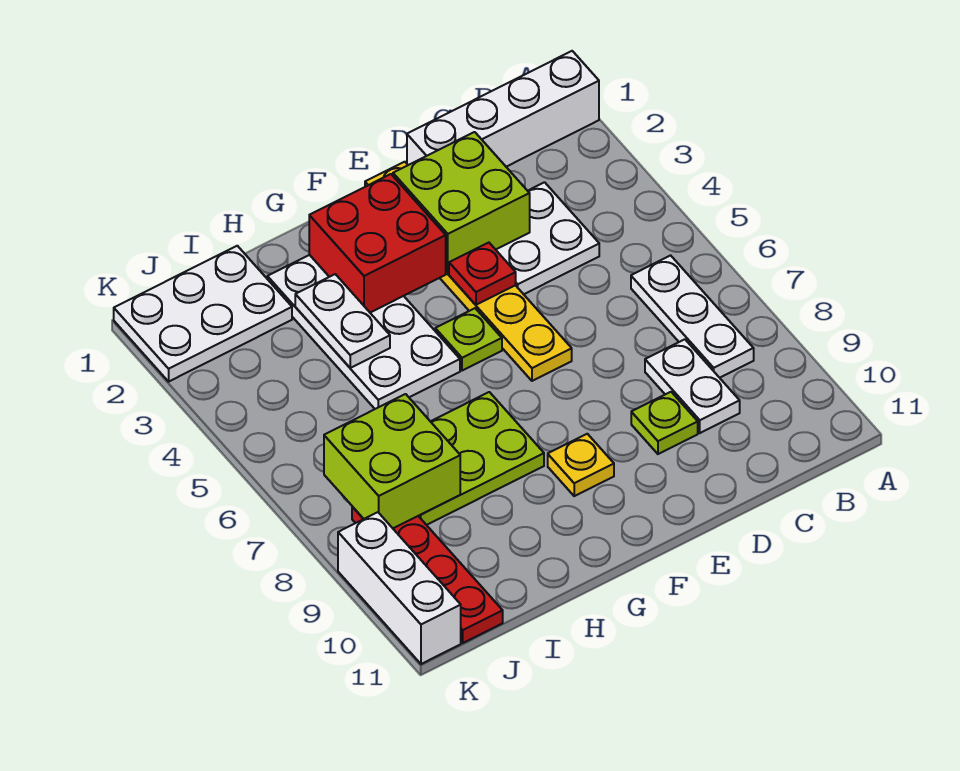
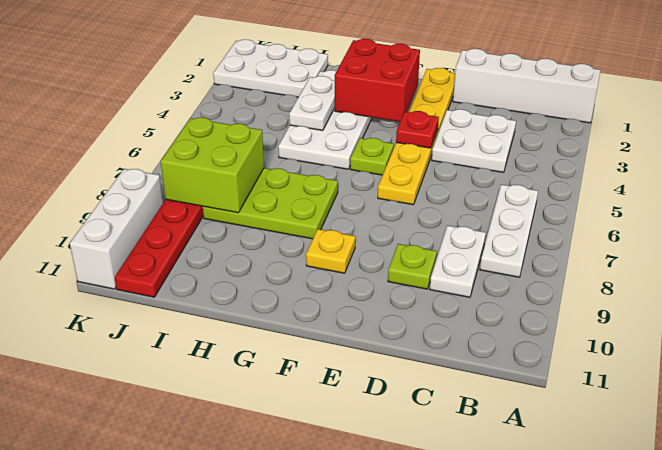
lime 2x2 brick [393,132,530,273] -> none

